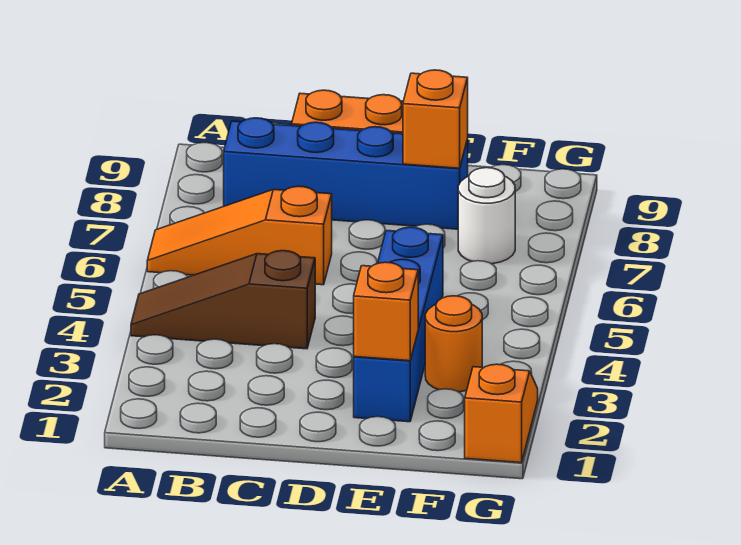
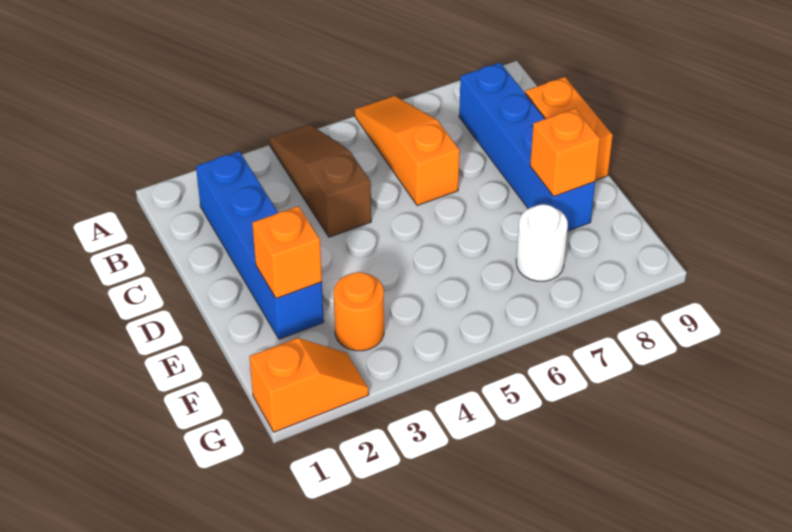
blue 1x4 brick [354,227,443,422] -> blue 1x4 brick turned to [196,151,324,339]

